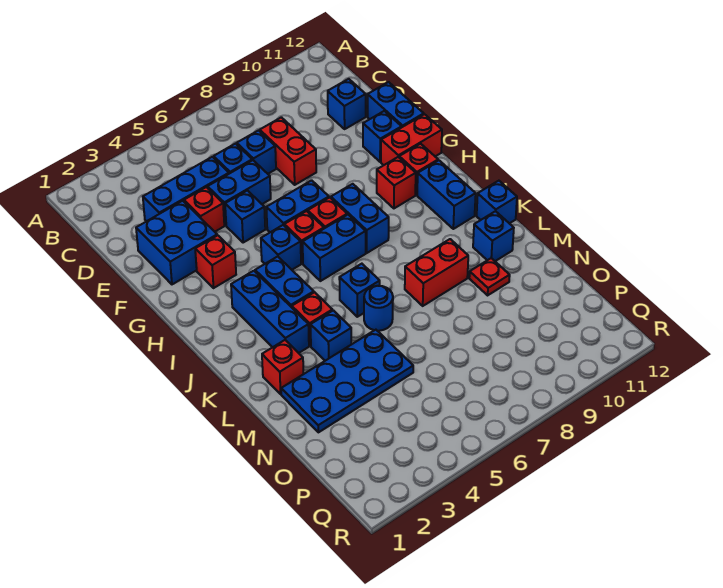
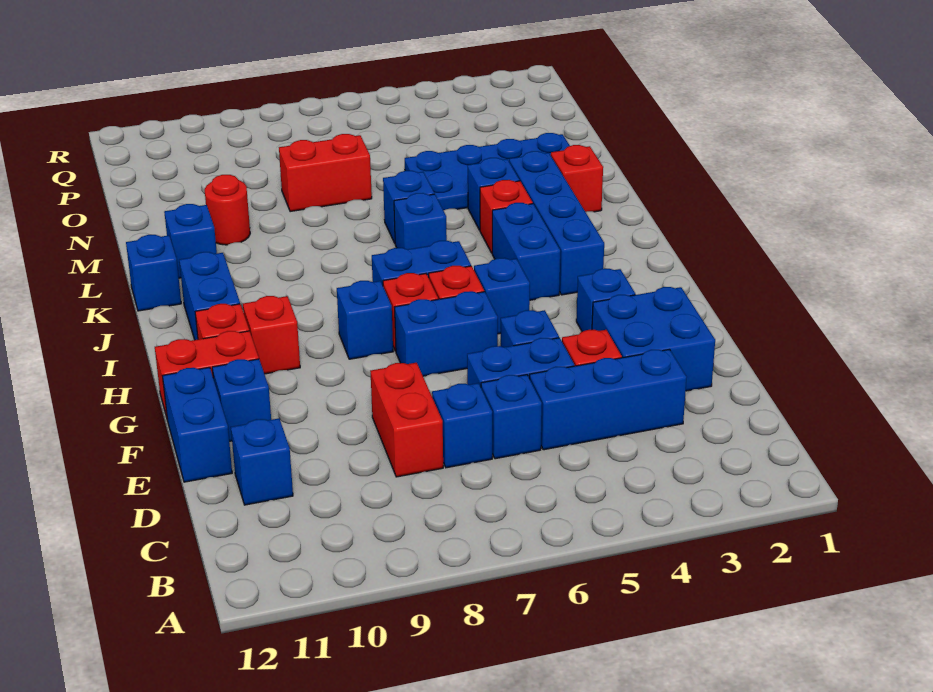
red 1x1 brick [195,235,236,288] -> blue 1x1 brick [576,269,635,332]
blue 1x2 brick [331,184,389,253] -> blue 1x1 brick [337,281,393,359]
blue 1x3 brick [231,271,309,353] -> blue 1x4 brick [509,151,604,295]
blue 1x1 round brick [364,286,393,331] -> blue 1x1 brick [383,171,434,243]
red 1x2 brick [405,239,468,306] -> red 1x2 brick moved to [279,134,372,212]
red 1x1 plate [469,258,510,295] -> red 1x1 round brick [205,175,250,245]

